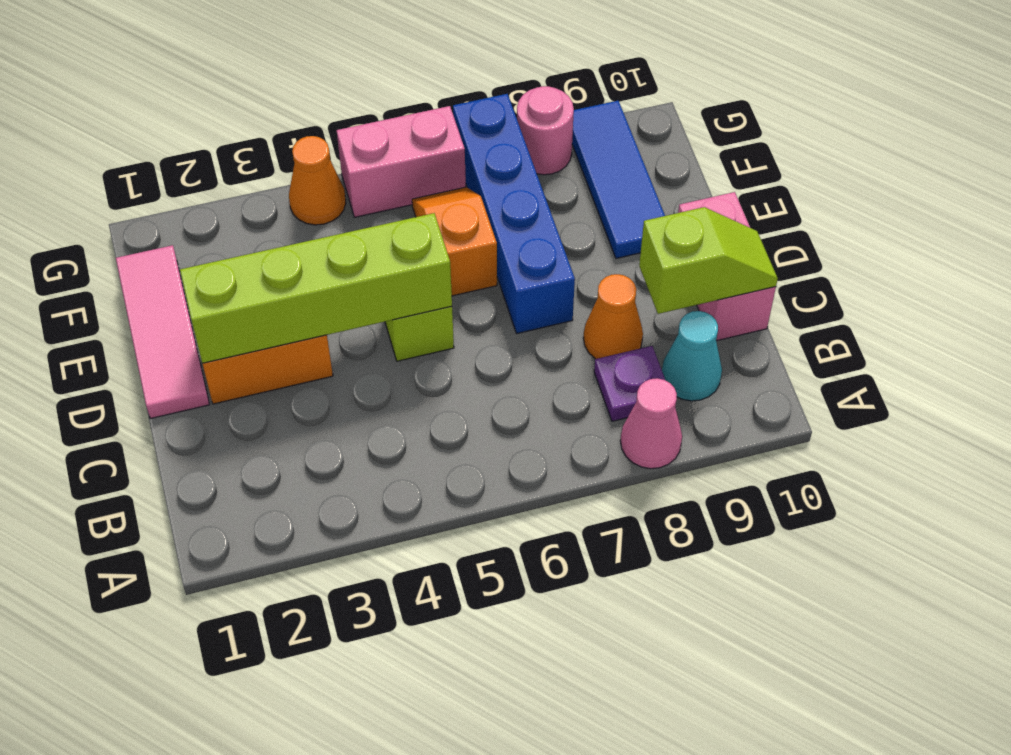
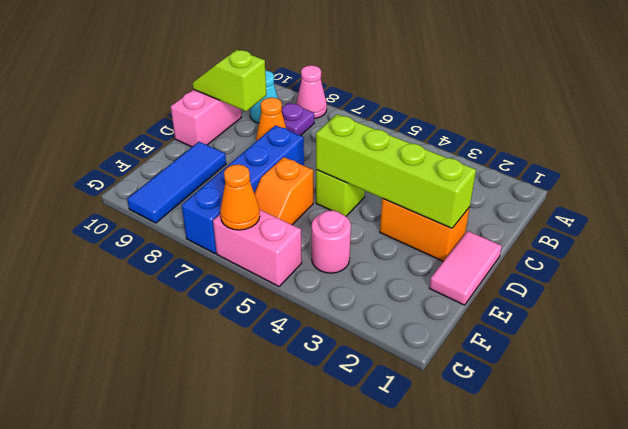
pink 1x3 tile [116,245,210,419] -> pink 1x2 tile [429,231,502,305]
orange 1x1 cone [289,136,346,225] -> orange 1x1 cone moved to [220,164,260,230]
pink 1x1 round brick [517,86,574,175] -> pink 1x1 round brick moved to [312,210,351,273]

